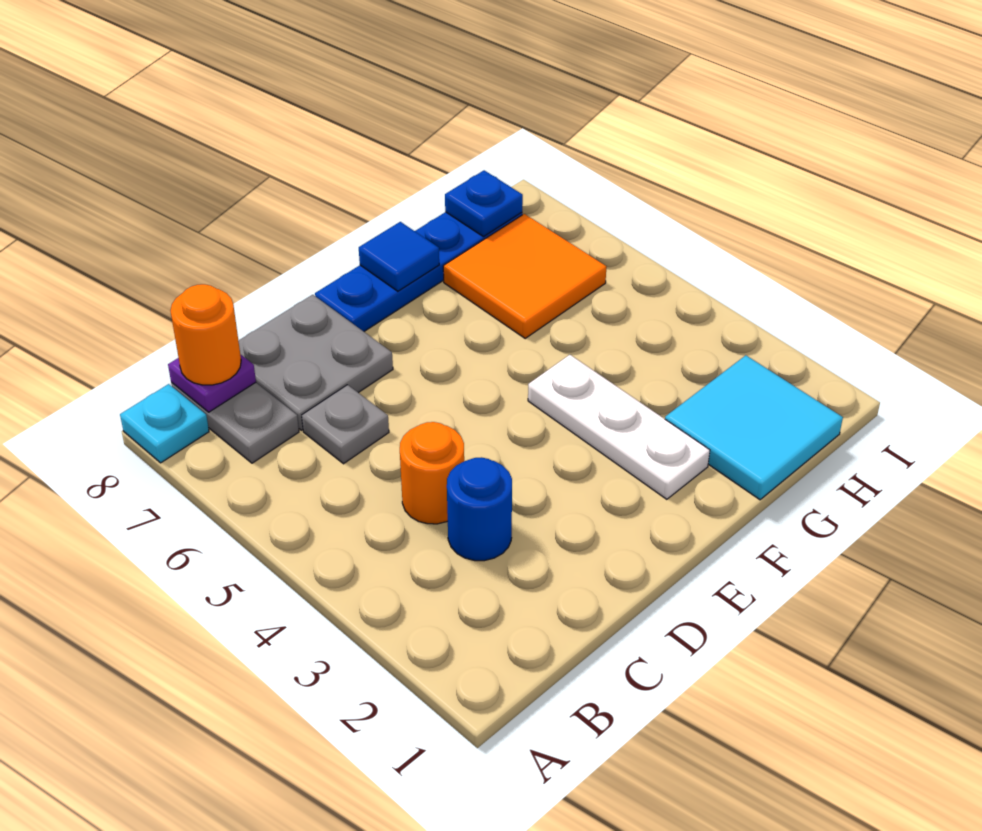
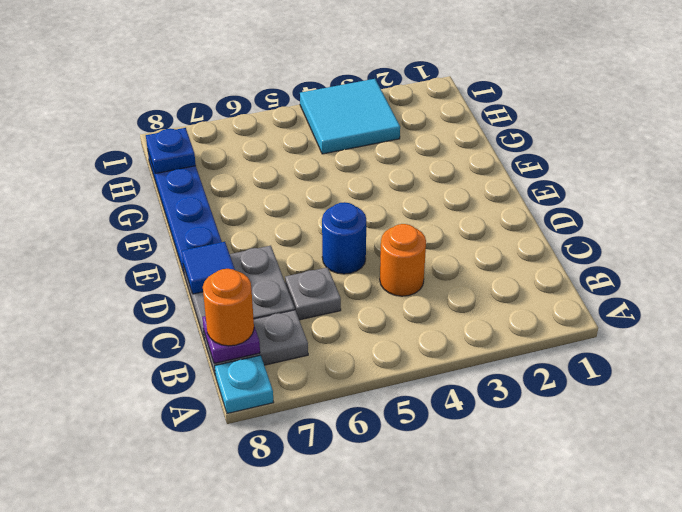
blue 1x1 round brick [447,457,512,561] -> blue 1x1 round brick moved to [322,202,366,274]
white 1x3 plate [528,355,710,499] -> none
blue 1x1 tile [359,222,439,291] -> blue 1x1 tile moved to [182,242,235,294]
cyan 2x2 tile [665,355,843,500] -> cyan 2x2 tile moved to [300,79,400,154]
orange 2x2 tile [443,214,606,338] -> none

